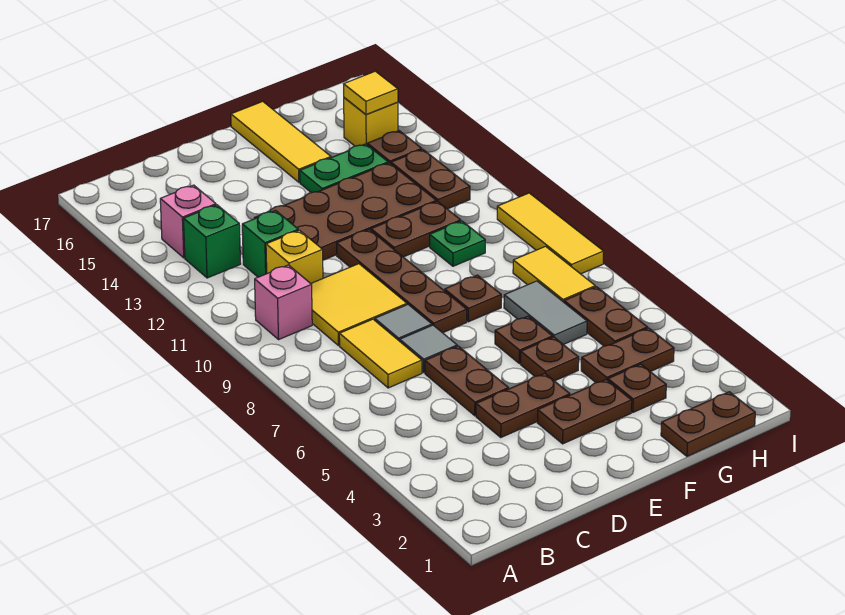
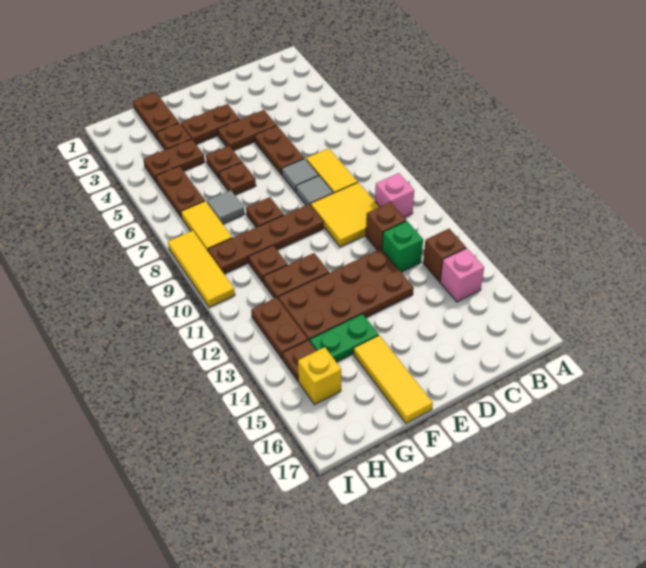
green 1x1 brick [184,205,241,278] -> brown 1x1 brick [423,229,466,282]
yellow 1x1 brick [266,230,323,283] -> brown 1x1 brick [366,202,406,250]
brown 1x4 plate [337,229,467,333] -> brown 1x4 plate turned to [208,204,324,274]
brown 1x2 plate [661,392,755,456] -> brown 1x2 plate turned to [133,92,179,139]
grey 1x2 tile [504,281,587,345] -> grey 1x1 tile [207,190,245,224]
green 1x1 plate [430,221,485,266] -> brown 1x1 plate [248,246,288,283]
yellow 1x1 tile [344,71,398,115] -> none

